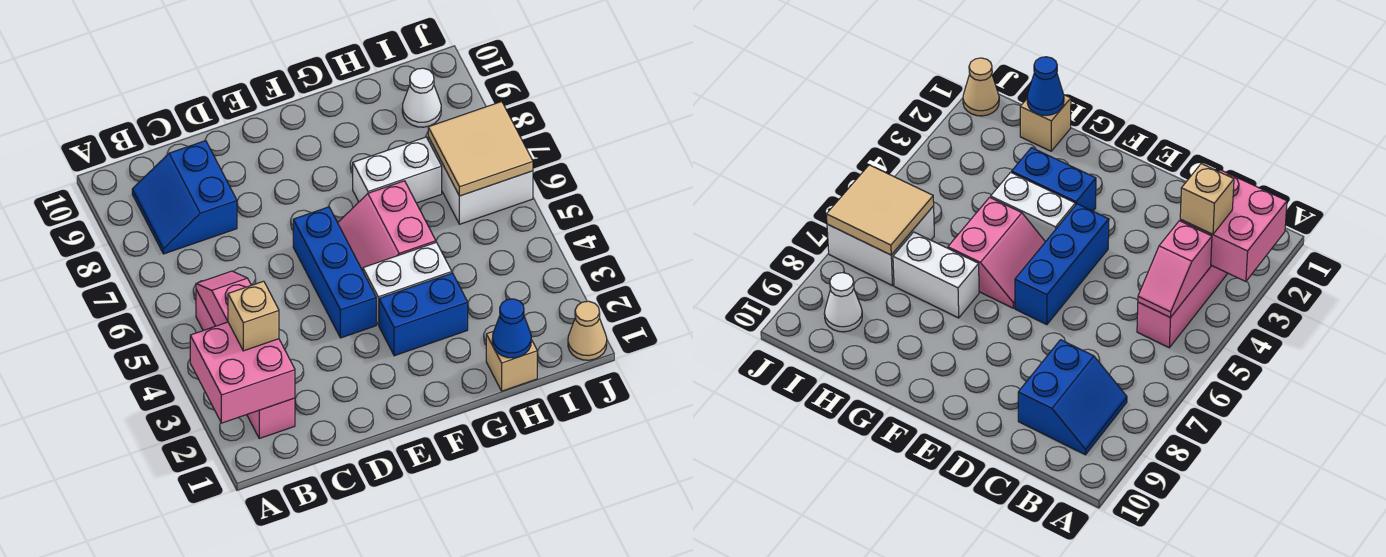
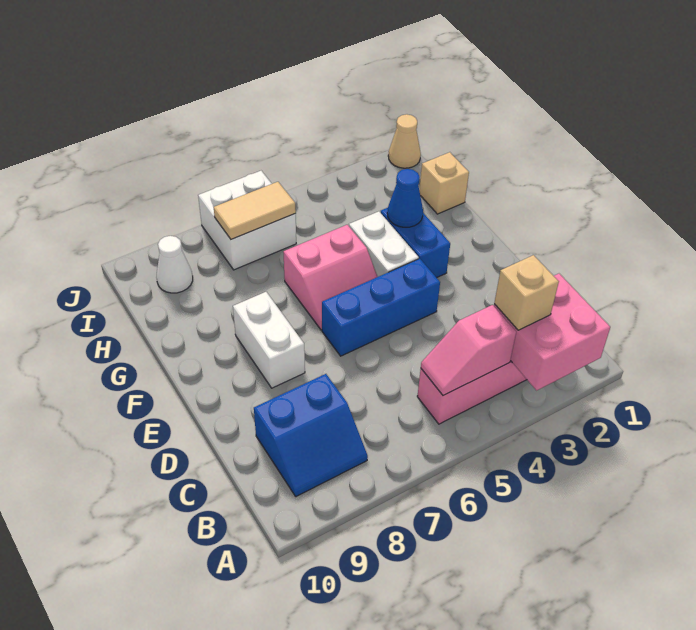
white 1x2 brick [353,137,442,203] -> white 1x2 brick moved to [233,292,305,388]
blue 1x1 cone [492,299,531,358] -> blue 1x1 cone moved to [387,169,423,227]
tan 2x2 tile [428,102,533,196] -> tan 1x2 tile [214,182,296,239]

